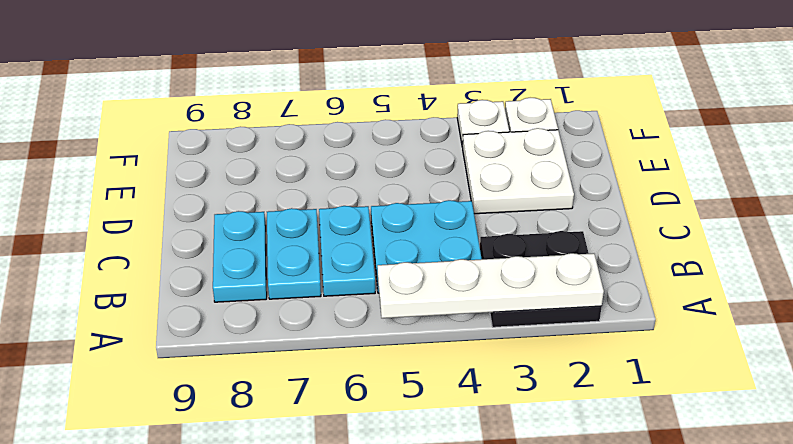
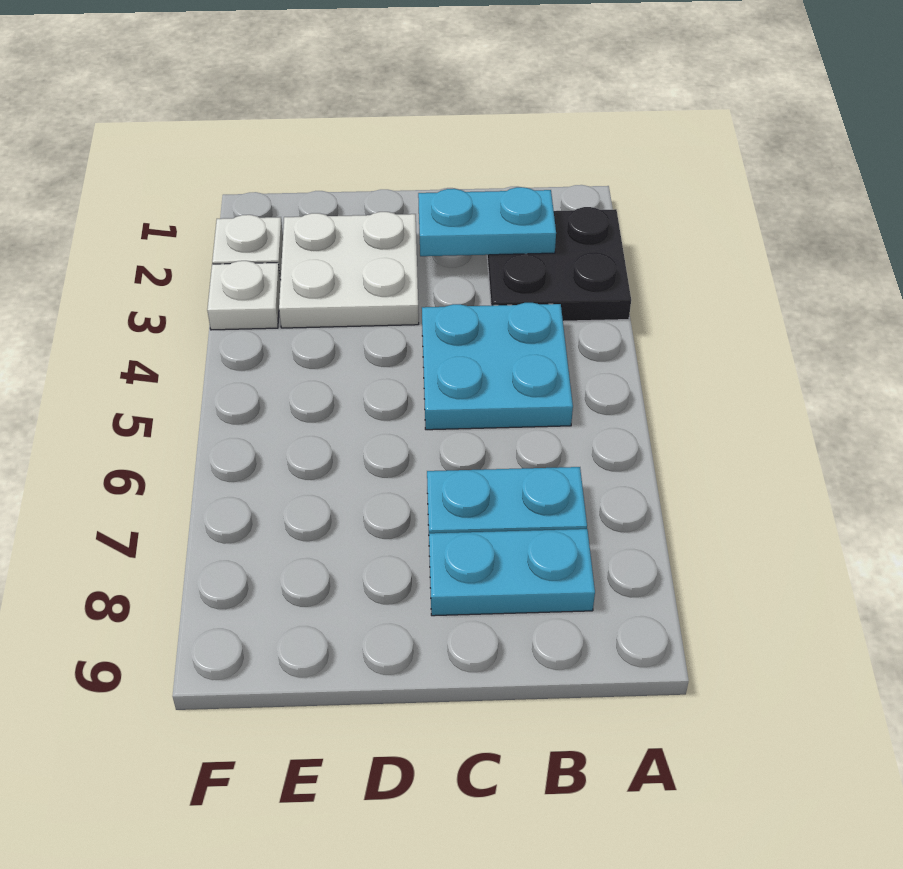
white 1x4 plate [378,253,604,318] -> none
cyan 1x2 plate [319,206,375,296] -> cyan 1x2 plate moved to [418,187,556,256]

